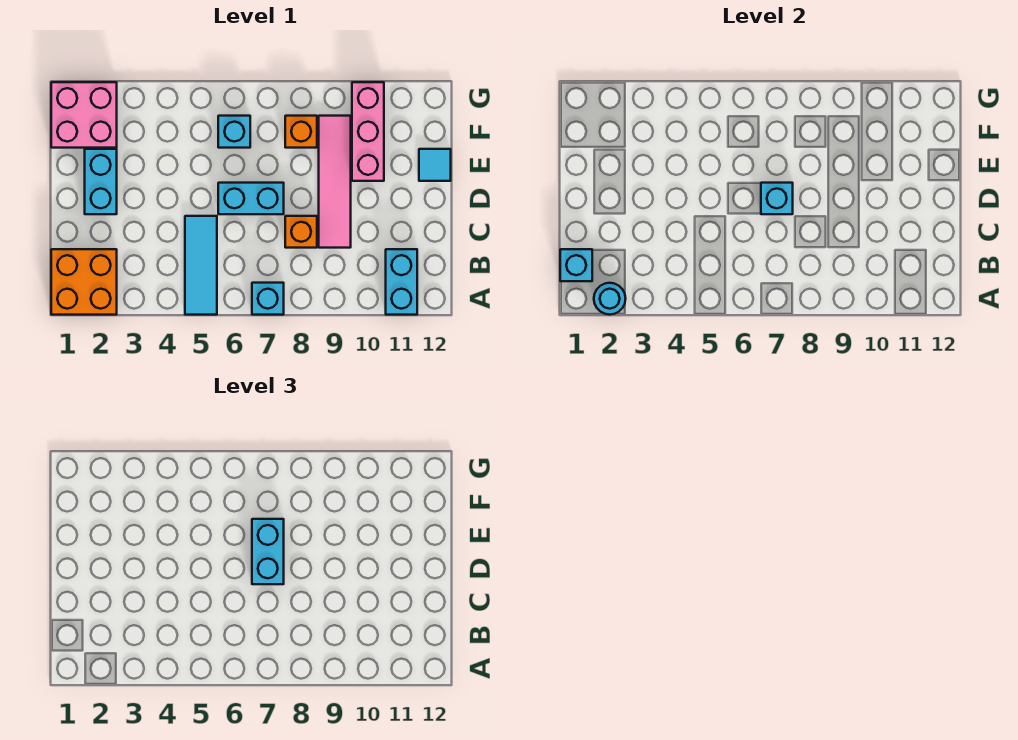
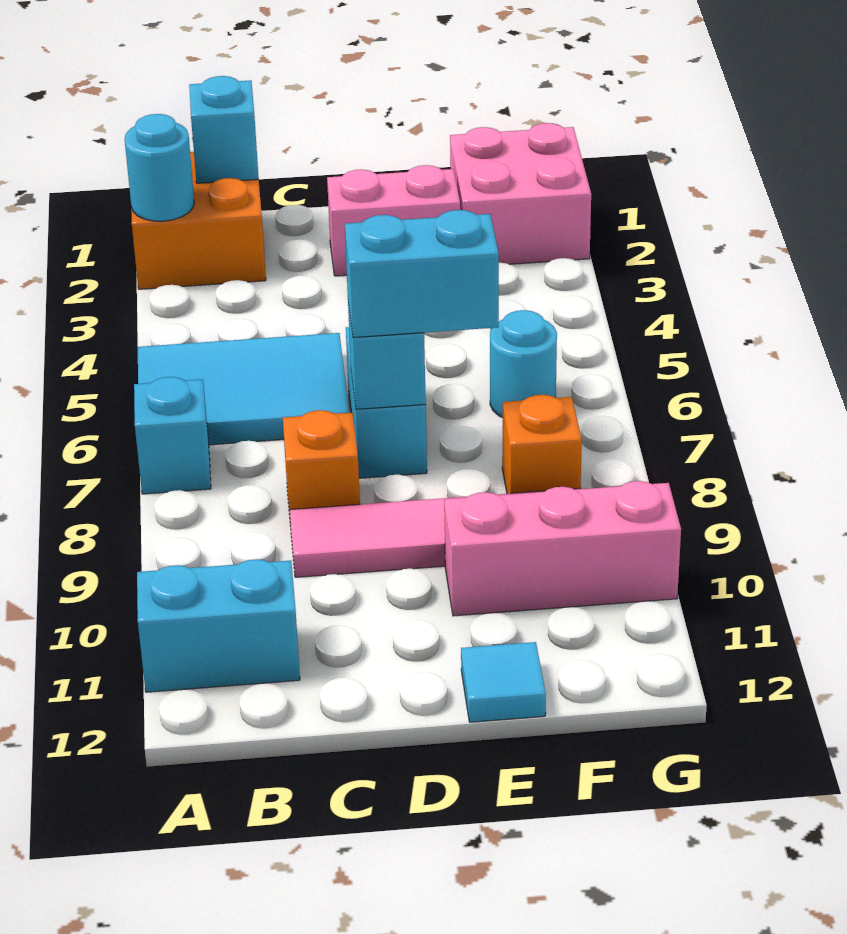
cyan 1x3 tile [185,216,217,315] -> cyan 2x3 tile [138,333,349,445]
cyan 1x2 brick [85,149,117,214] -> pink 1x2 brick [327,165,460,276]
cyan 1x1 brick [218,116,250,148] -> cyan 1x1 round brick [490,310,557,418]

